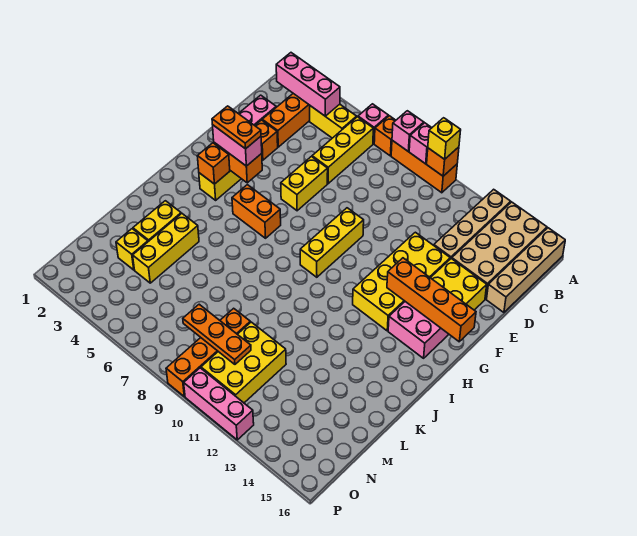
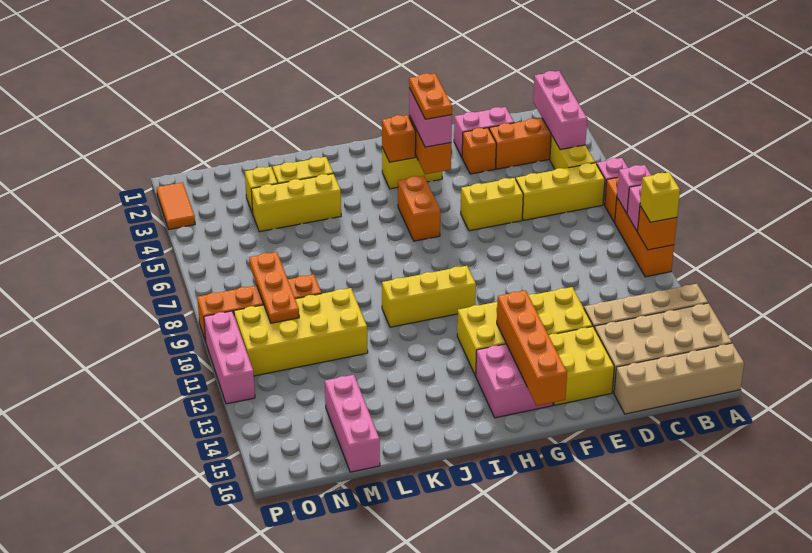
yellow 1x3 brick [300,208,364,277] -> yellow 1x3 brick moved to [382,266,476,327]
yellow 2x3 brick [201,322,286,403] -> yellow 2x4 brick [234,288,368,376]
none -> pink 1x3 brick [325,375,380,472]
none -> orange 1x2 tile [156,182,195,229]

